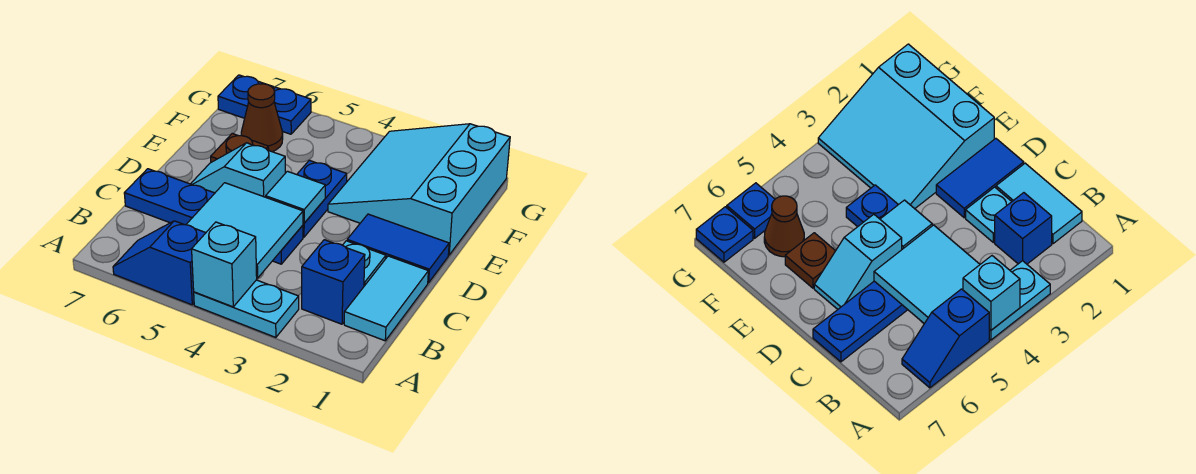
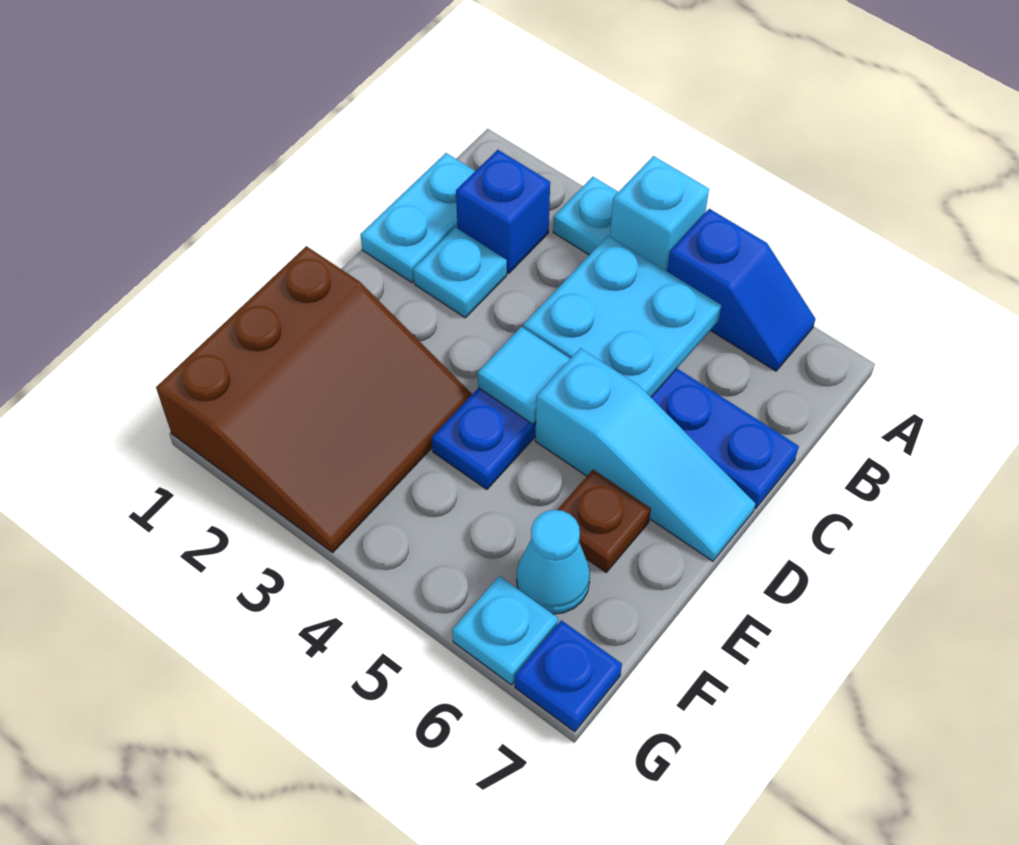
cyan 1x2 tile [344,256,428,341] -> cyan 1x2 plate [360,153,475,283]
cyan 2x2 tile [186,183,303,278] -> cyan 2x2 plate [523,236,721,397]
blue 1x2 tile [347,214,449,283] -> none
cyan 1x2 slope [191,143,285,197] -> cyan 1x3 slope [535,348,756,561]
cyan 3x3 slope [328,124,510,255] -> brown 3x3 slope [156,246,472,553]
brown 1x1 cone [241,84,283,152] -> cyan 1x1 cone [517,510,590,614]
blue 1x1 plate [274,87,311,134] -> cyan 1x1 plate [452,576,558,685]

